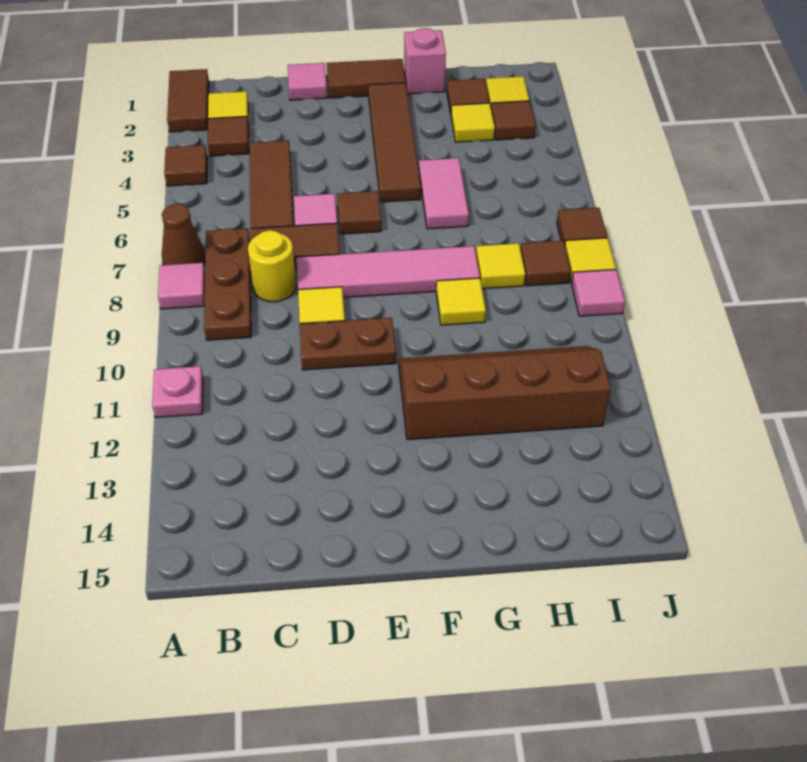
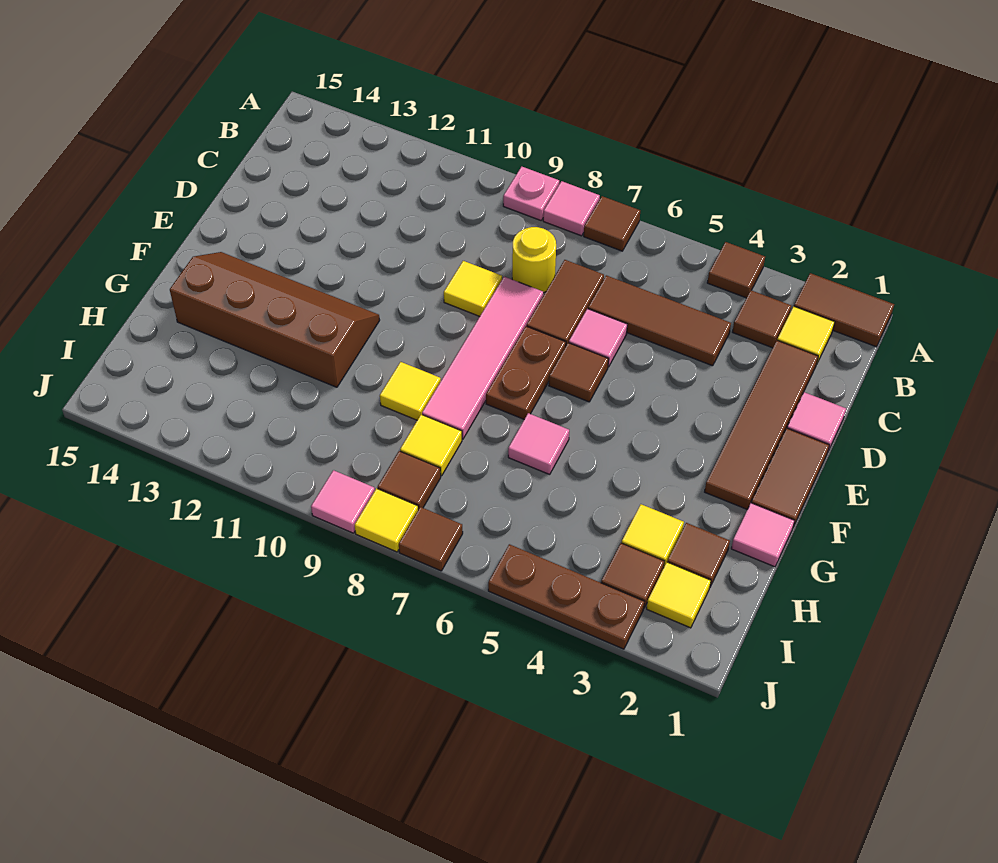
brown 1x1 cone [162,204,205,265] -> brown 1x1 tile [584,196,640,251]
pink 1x1 plate [152,366,203,418] -> pink 1x1 plate moved to [503,167,559,220]
brown 1x3 plate [204,228,251,340] -> brown 1x3 plate moved to [488,544,644,649]
brown 1x2 plate [300,318,396,370] -> brown 1x2 plate moved to [486,326,566,419]
brown 1x4 tile [368,83,421,202] -> brown 1x4 tile turned to [705,340,818,509]
brown 2x4 slope [398,346,611,440] -> brown 2x4 slope turned to [170,252,380,387]
pink 1x1 brick [404,28,446,94] -> pink 1x1 tile [731,503,795,567]
pink 1x2 tile [419,158,469,229] -> pink 1x1 tile [508,413,569,474]

